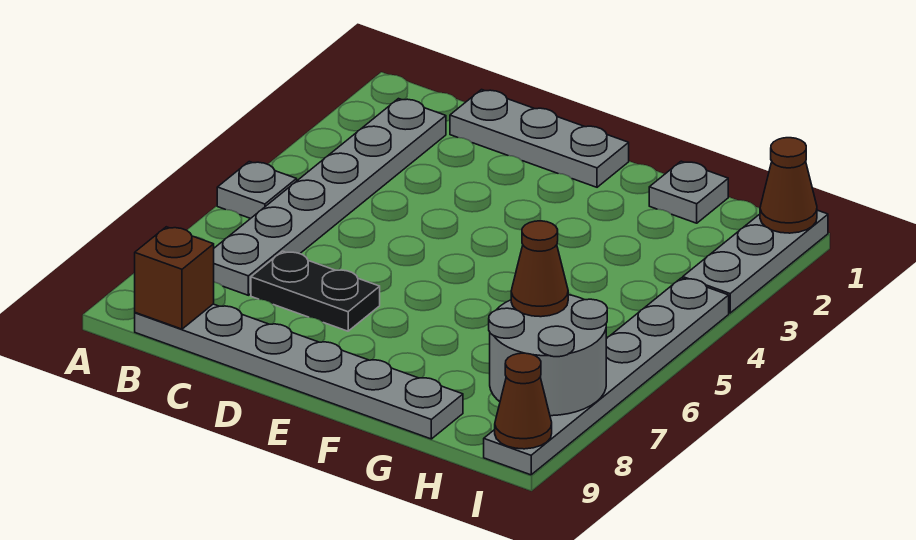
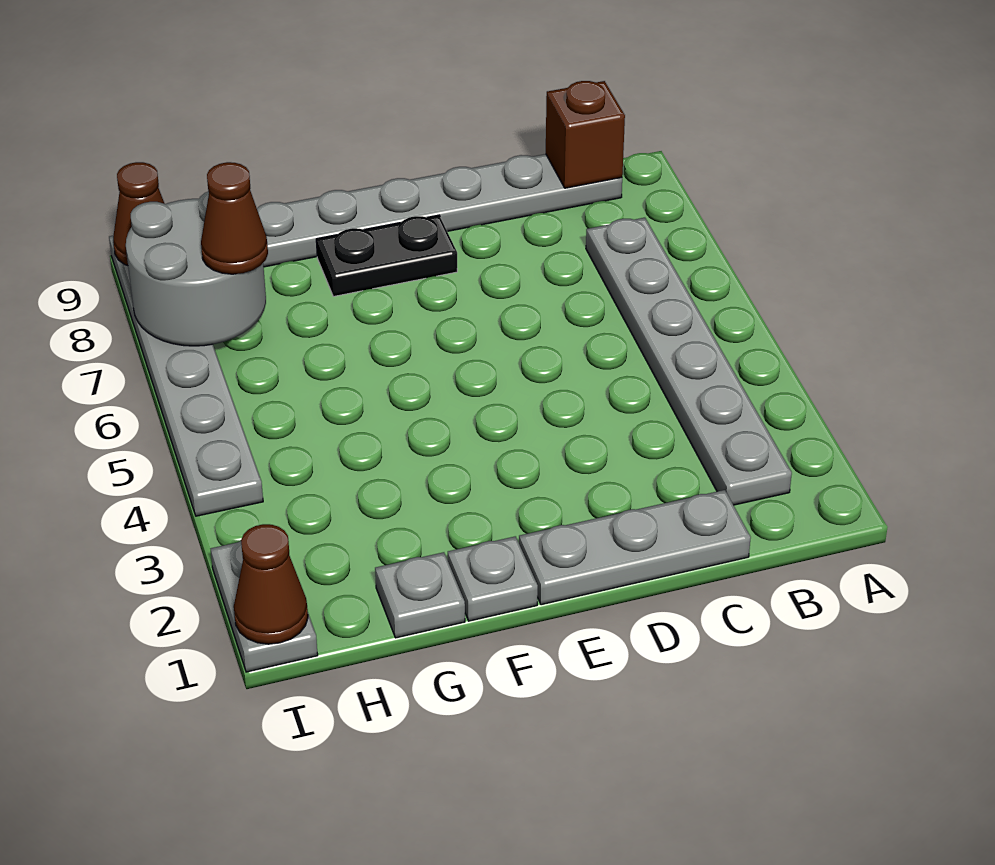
grey 1x1 plate [217,162,297,219] -> grey 1x1 plate moved to [448,536,538,621]
black 1x2 plate [251,251,380,331] -> black 1x2 plate moved to [316,215,457,296]
grey 1x3 plate [683,210,828,313] -> grey 1x2 plate [211,541,318,672]

